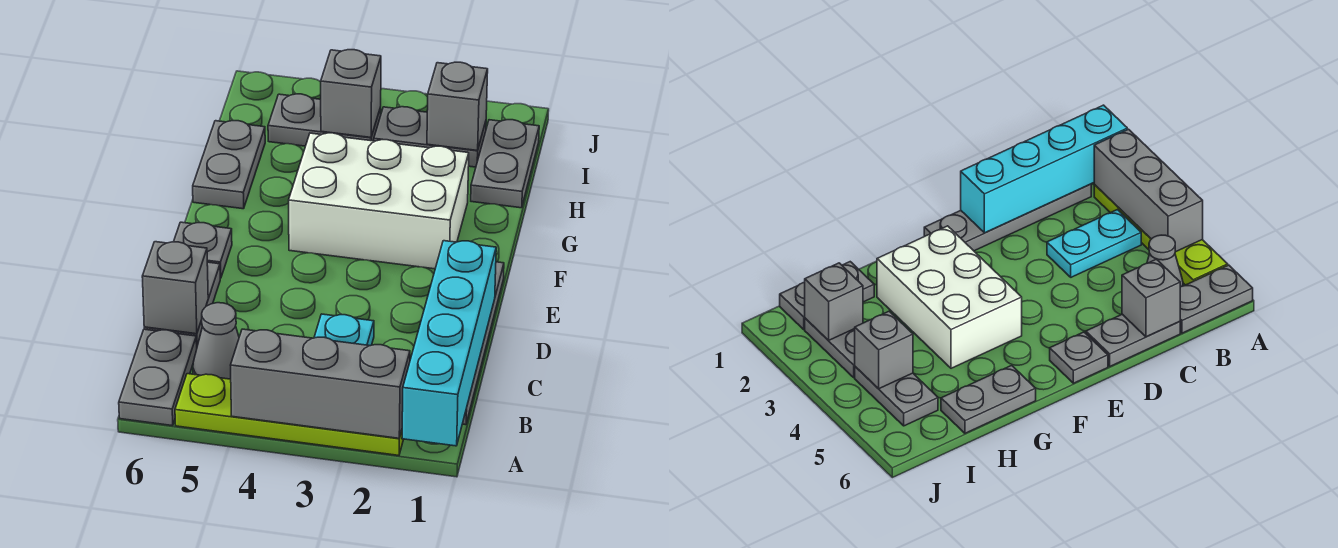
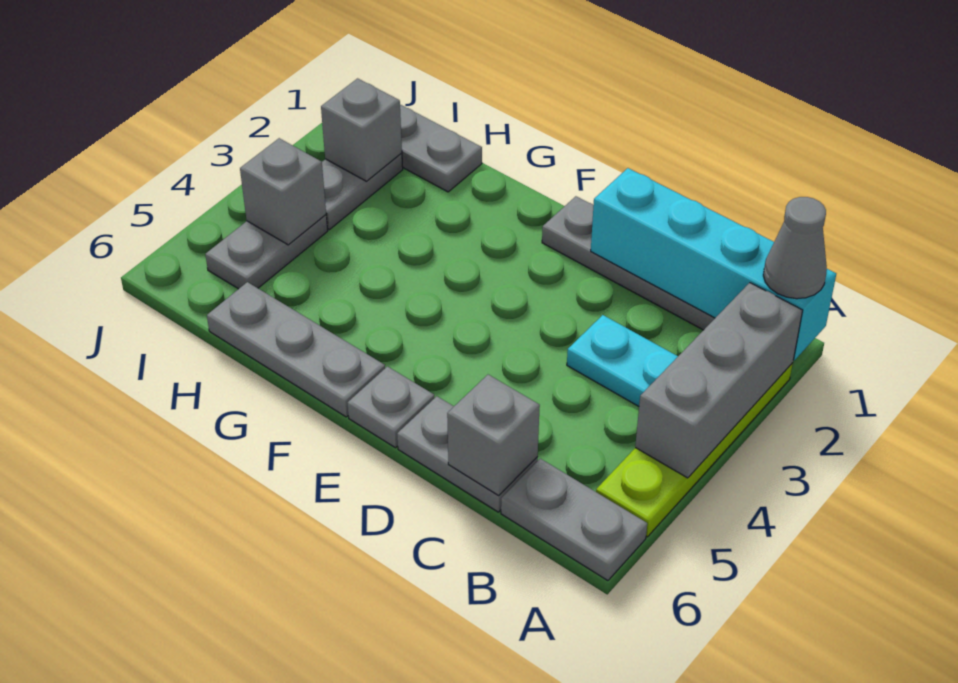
grey 1x1 cone [193,303,239,379] -> grey 1x1 cone moved to [763,197,827,299]
white 2x3 brick [289,133,469,269] -> none
grey 1x2 plate [193,121,265,209] -> grey 1x3 plate [207,282,385,417]

